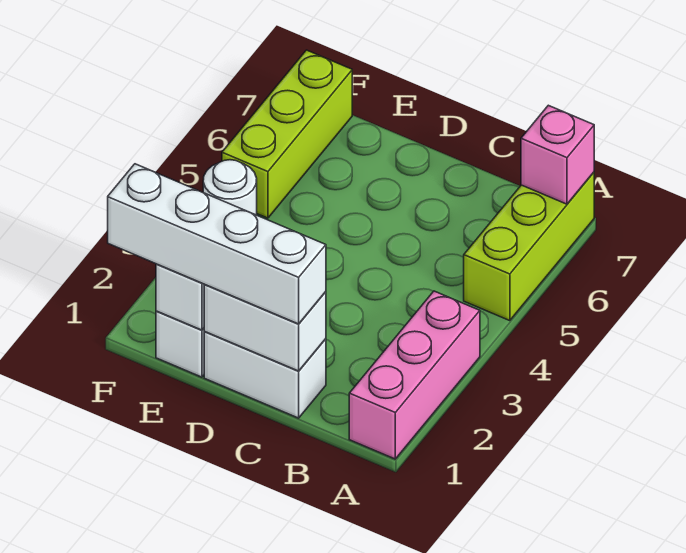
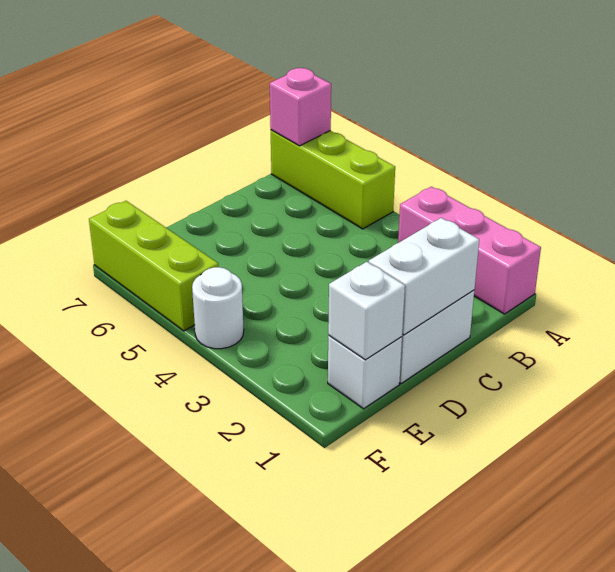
white 1x4 brick [108,164,326,324] -> none

